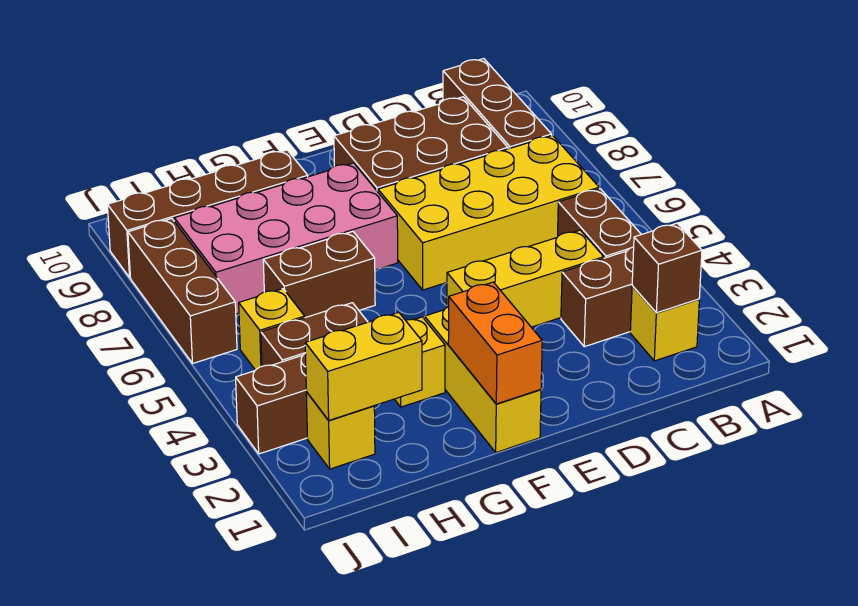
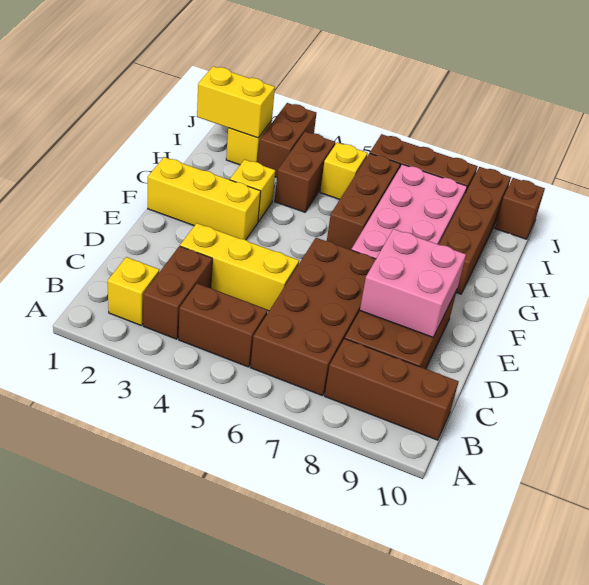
brown 1x1 brick [632,223,702,313] -> brown 1x1 brick moved to [495,178,545,239]
yellow 2x4 brick [378,135,599,290] -> brown 2x4 brick [250,238,376,396]
yellow 1x3 brick [447,230,604,327] -> yellow 1x3 brick turned to [180,223,299,311]
none -> pink 2x2 brick [360,229,466,337]
orange 1x2 brick [448,282,542,404] -> none
brown 1x2 brick [263,231,375,318] -> brown 1x3 brick [327,153,400,250]
yellow 1x2 brick [305,312,422,420] -> yellow 1x2 brick turned to [197,66,275,138]

